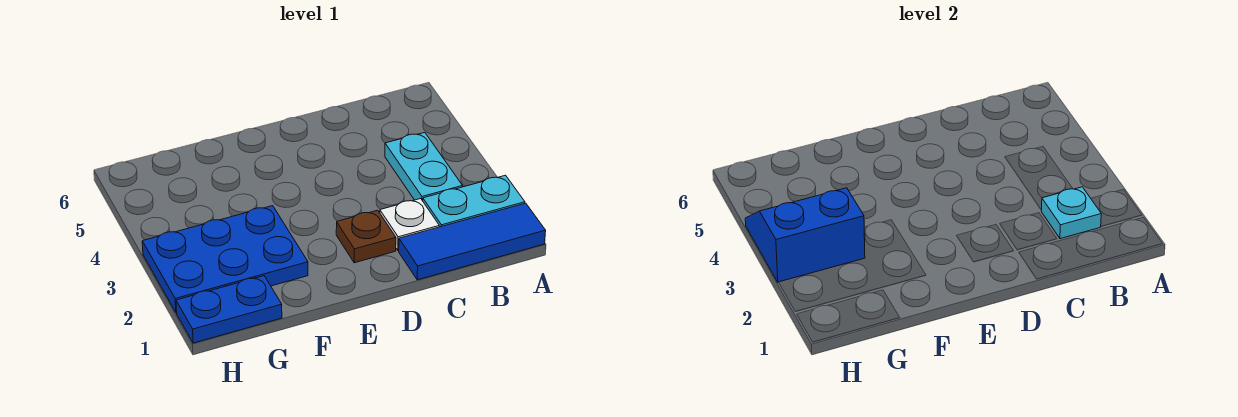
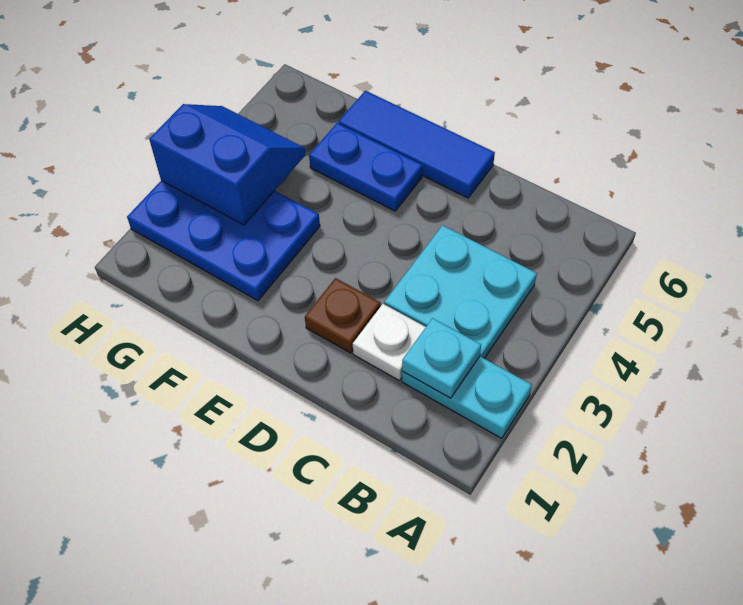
blue 1x3 tile [399,203,546,280] -> blue 1x3 tile moved to [338,91,495,198]
cyan 1x2 plate [385,133,462,201] -> cyan 2x2 plate [384,225,537,358]
blue 1x2 plate [176,276,282,343] -> blue 1x2 plate moved to [309,123,422,211]

